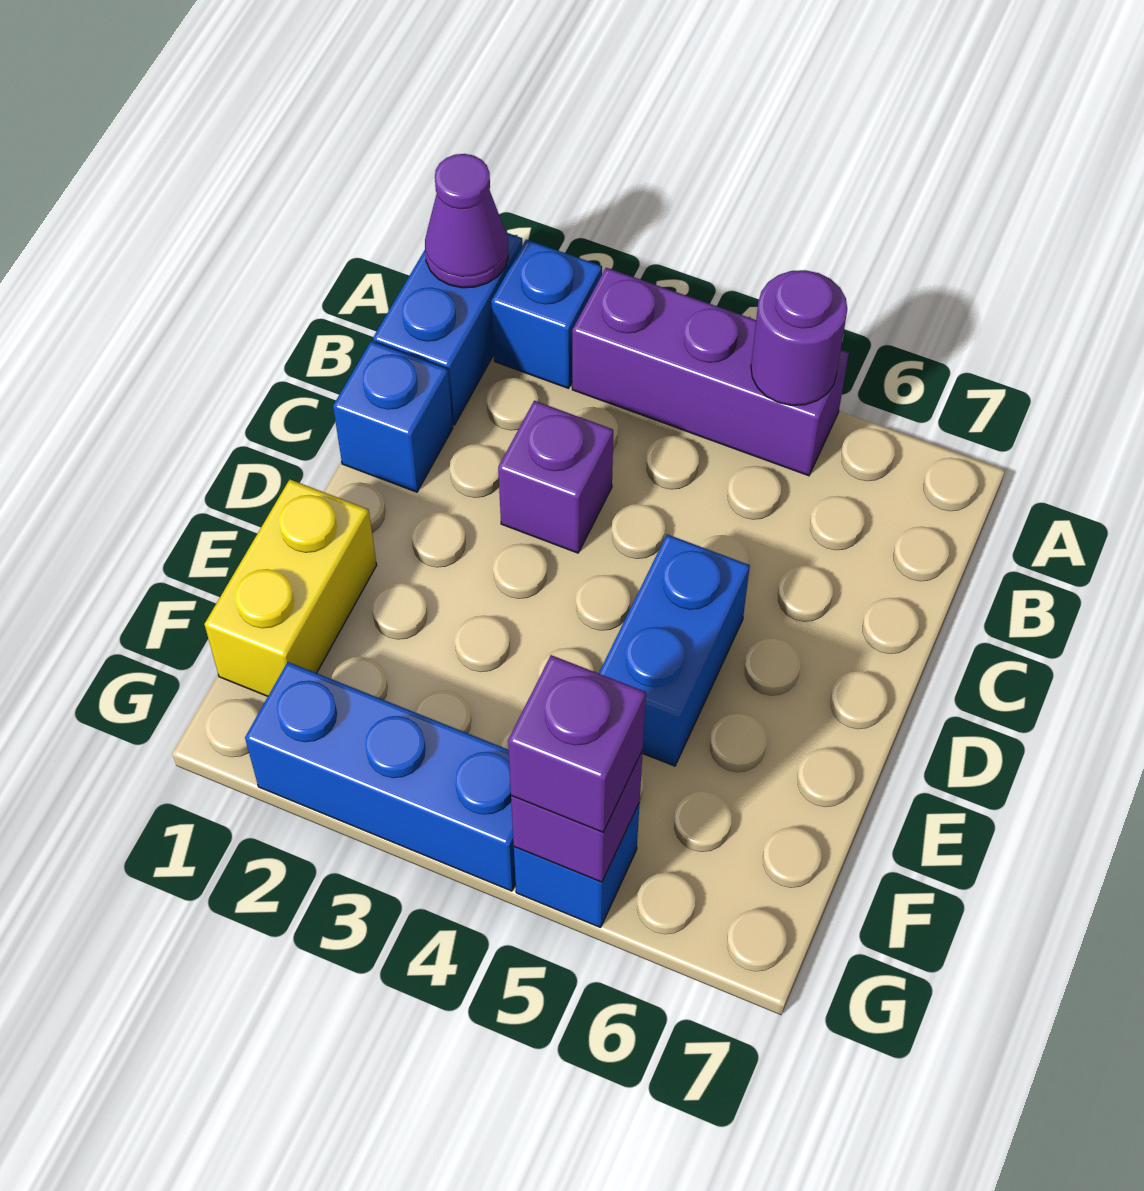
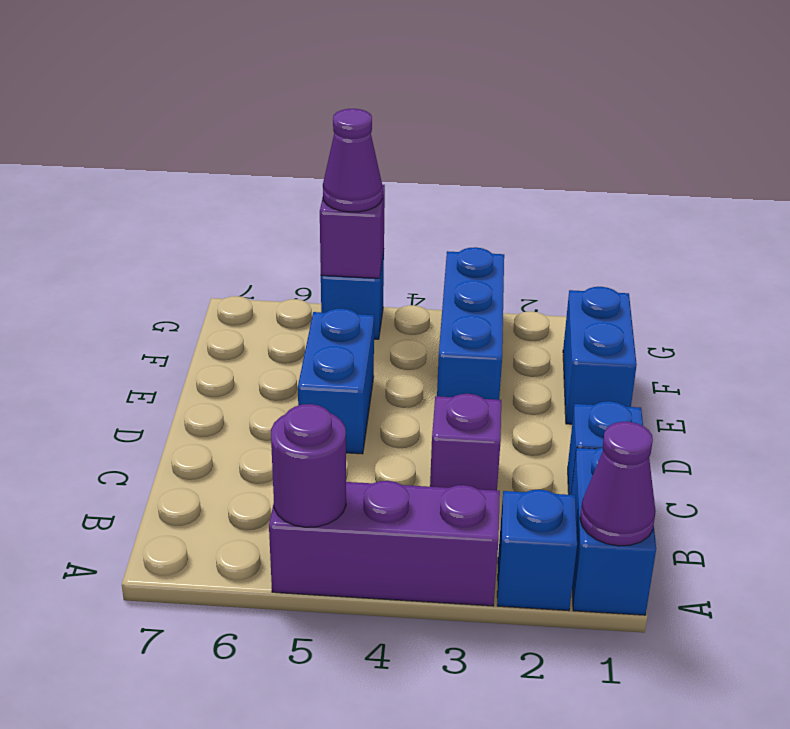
yellow 1x2 brick [204,480,377,696] -> blue 1x2 brick [563,287,637,424]
blue 1x3 brick [245,662,516,891] -> blue 1x3 brick turned to [437,247,504,400]
purple 1x1 brick [508,655,646,832] -> purple 1x1 cone [323,109,383,212]

